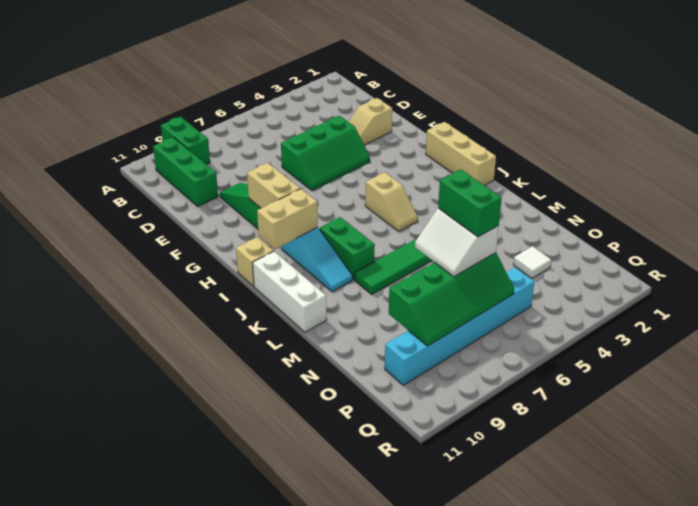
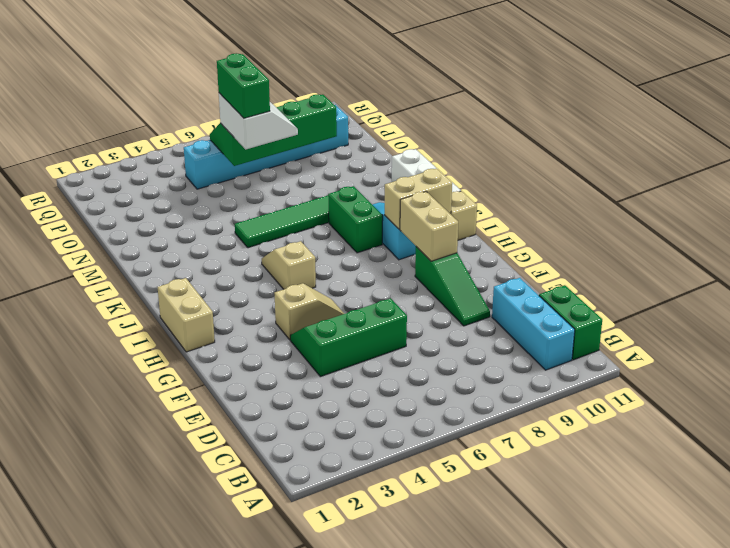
green 1x2 brick [161,117,210,164] -> green 1x2 brick moved to [539,285,602,360]
green 1x3 brick [153,137,218,206] -> cyan 1x3 brick [492,278,575,370]
tan 1x2 slope [349,98,392,145] -> tan 1x2 slope moved to [274,283,344,340]
tan 1x3 brick [426,122,496,185] -> tan 1x2 brick [158,278,215,352]
white 1x1 tile [513,246,551,278] -> none

